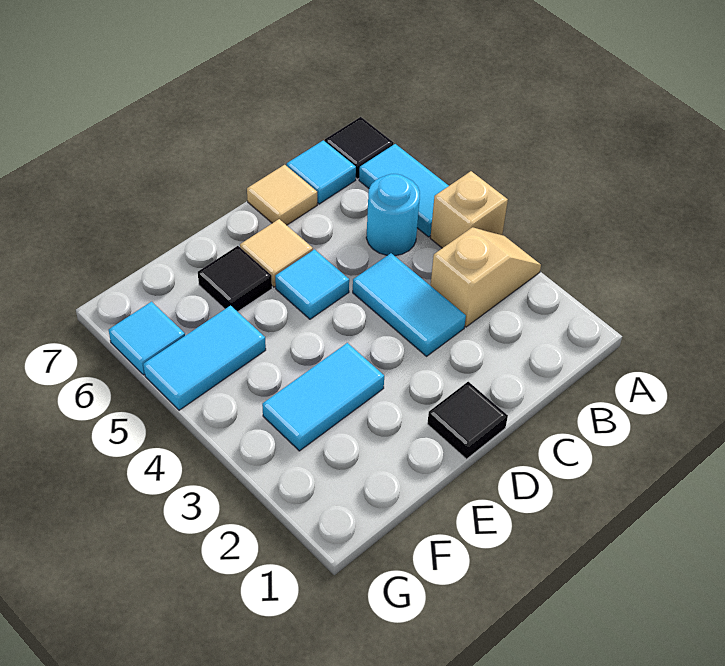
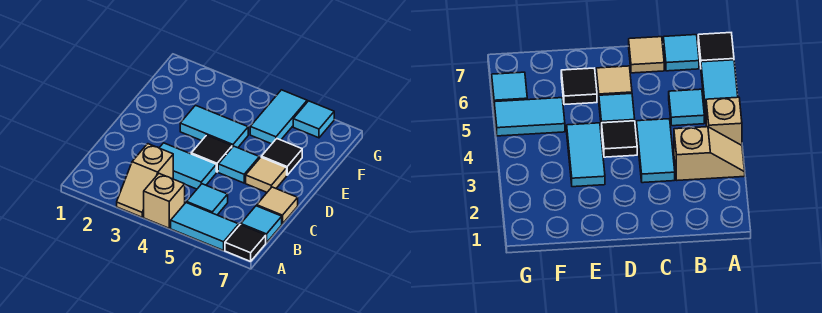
cyan 1x1 round brick [366,174,420,256] -> cyan 1x1 tile [187,184,228,215]
black 1x1 tile [427,382,508,459] -> black 1x1 tile moved to [191,135,232,172]
cyan 1x2 tile [262,343,384,451] -> cyan 1x2 tile turned to [180,105,248,148]

